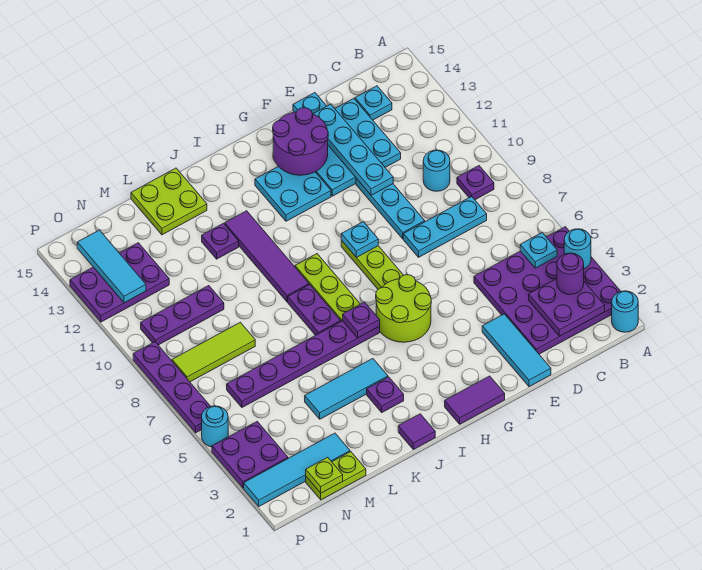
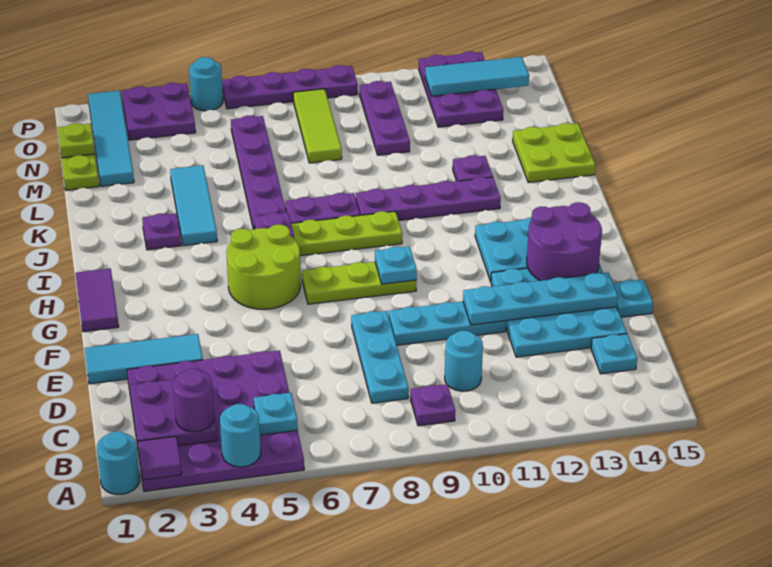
purple 1x1 tile [398,414,435,449] -> purple 1x1 tile moved to [138,436,182,480]
purple 1x4 tile [225,211,309,302] -> purple 1x4 plate [356,177,501,220]

